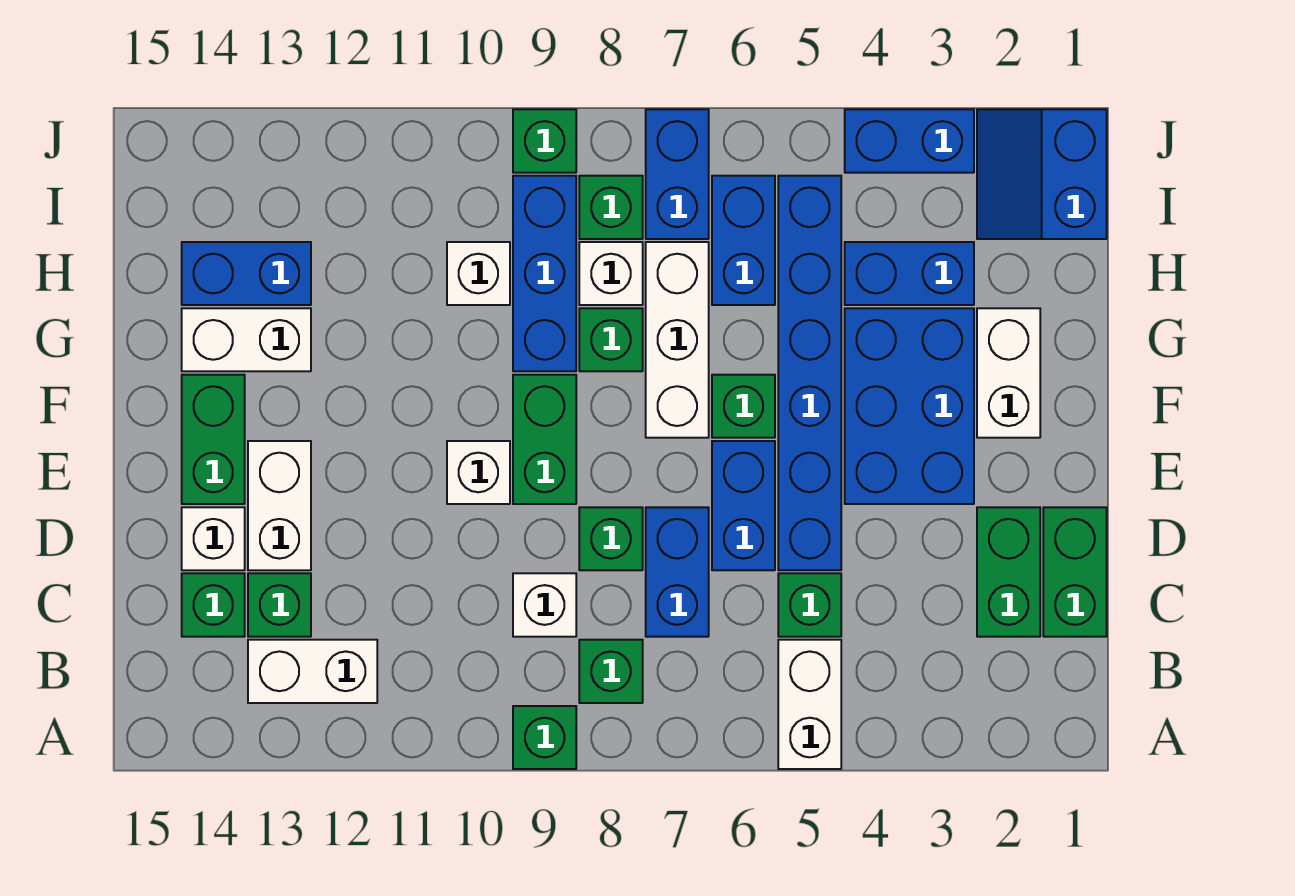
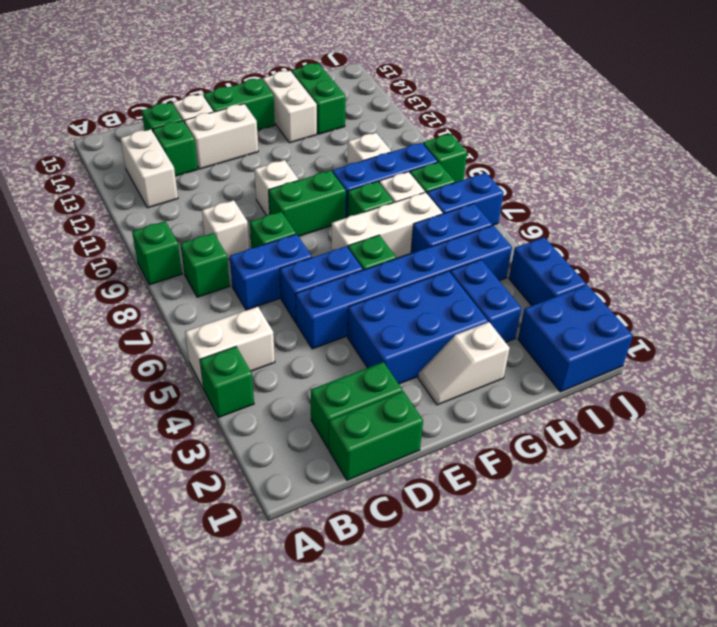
green 1x1 brick [778,573,841,637] -> green 1x1 brick moved to [200,347,254,418]
white 1x2 brick [977,308,1040,438] -> white 1x2 slope [418,322,510,405]
blue 1x2 brick [182,242,311,305] -> green 1x2 brick [292,63,346,134]
blue 2x2 slope [977,109,1107,239] -> blue 2x2 brick [518,285,633,392]

